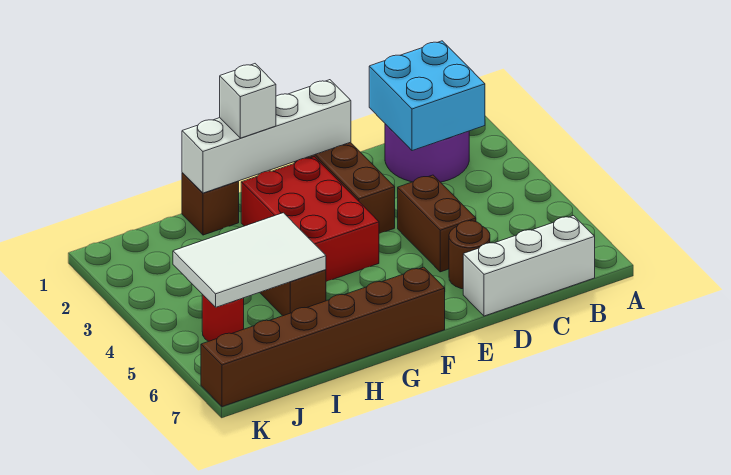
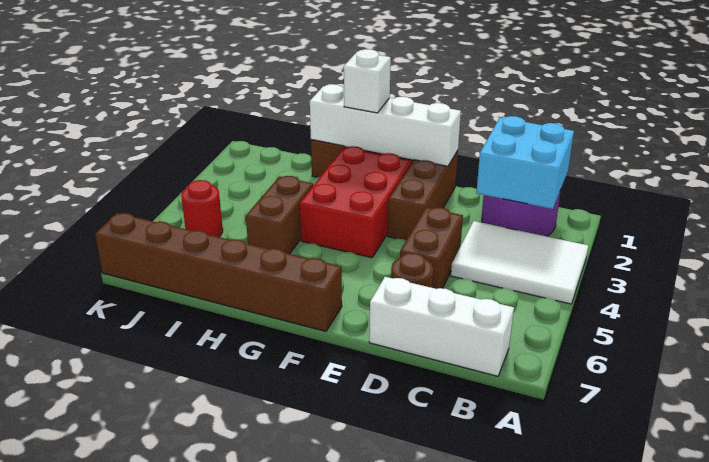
white 2x3 tile [173,213,326,307] -> white 2x3 tile moved to [451,221,588,304]

